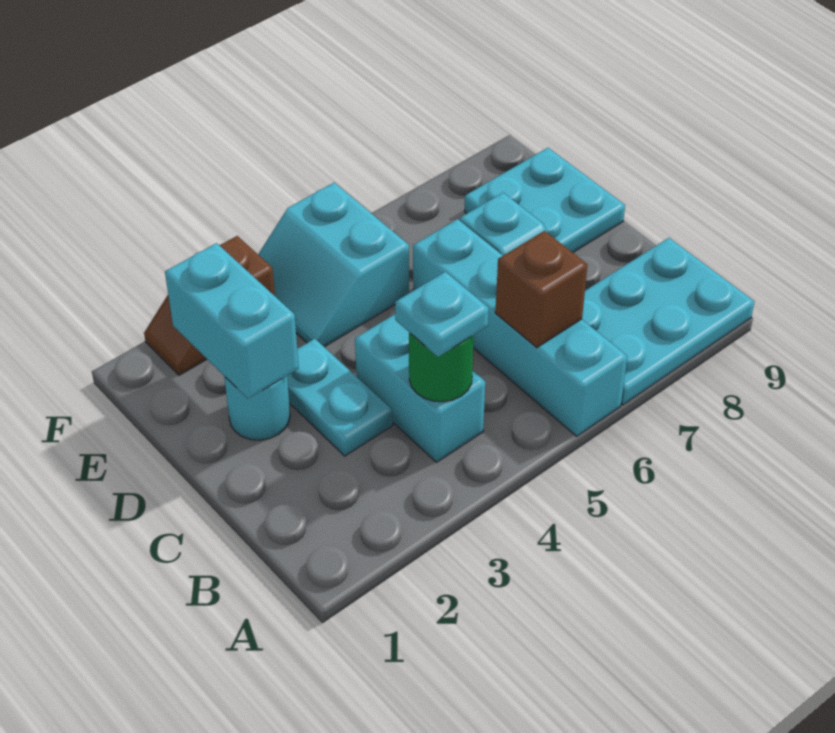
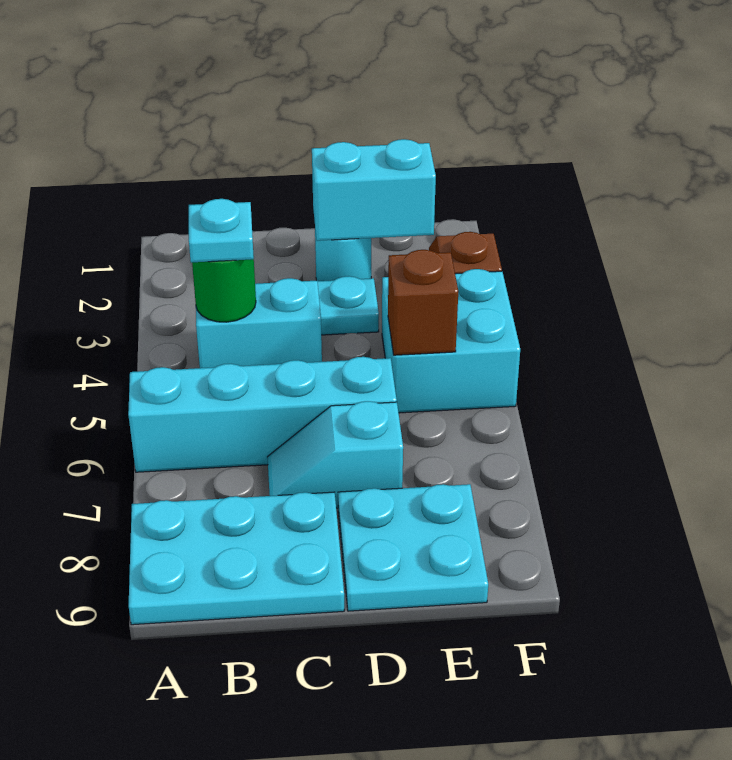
cyan 2x3 plate [582,238,754,405] -> cyan 2x3 plate turned to [129,492,344,625]
brown 1x1 brick [495,231,587,348] -> brown 1x1 brick moved to [388,250,458,355]
cyan 2x2 slope [258,183,409,347] -> cyan 2x2 brick [382,269,520,413]

